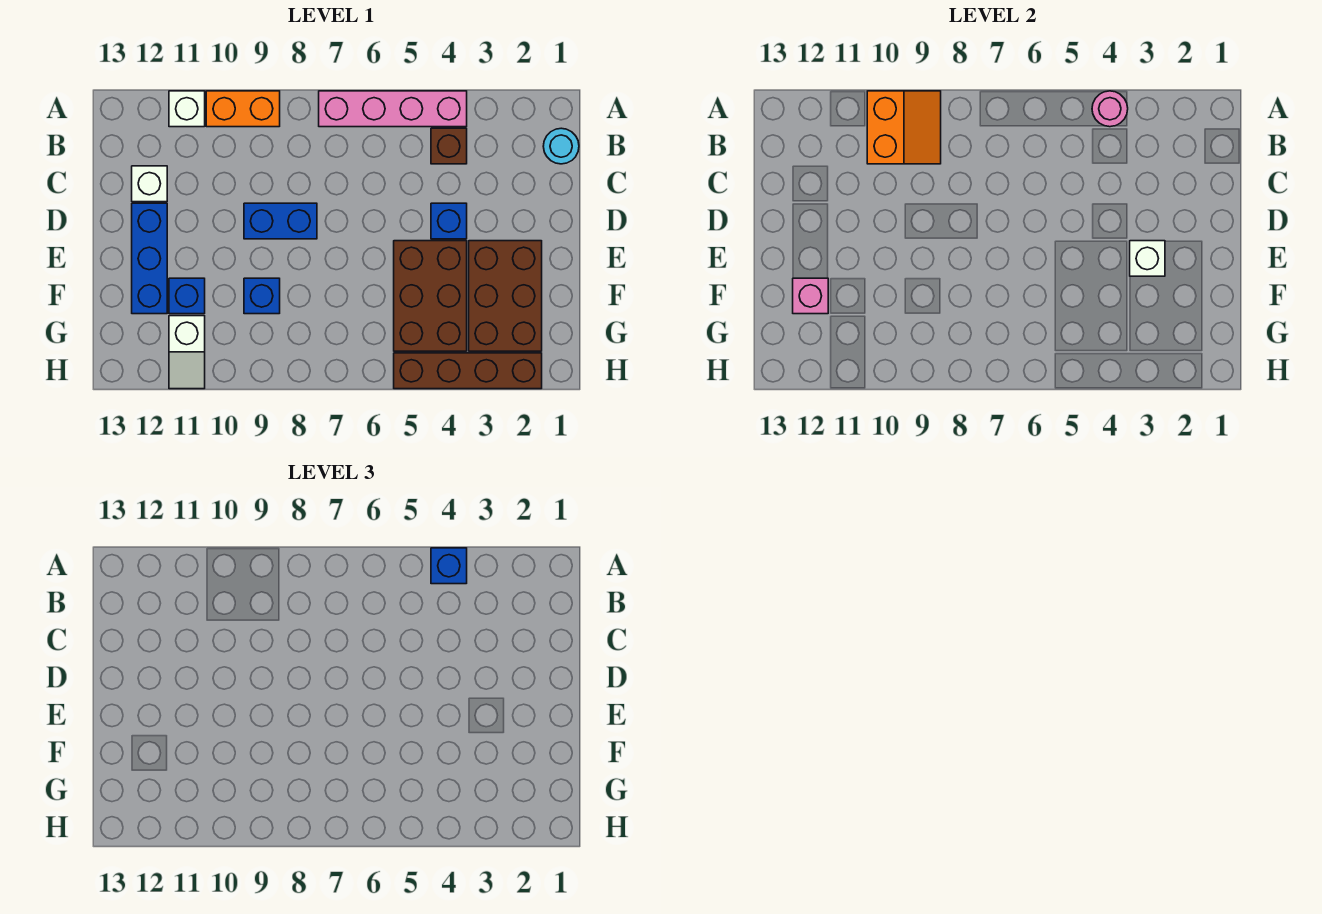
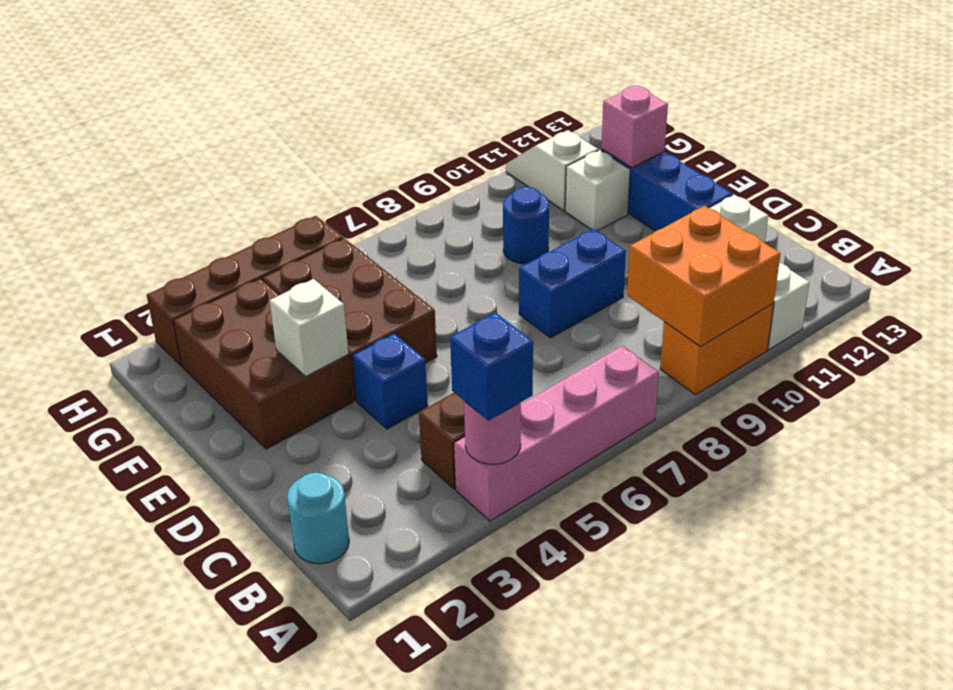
orange 2x2 slope [867,91,941,164] -> orange 2x2 brick [627,206,781,347]
blue 1x1 brick [244,278,280,314] -> blue 1x1 round brick [503,187,549,264]
blue 1x1 brick [169,278,205,314] -> white 1x1 brick [565,150,630,231]

